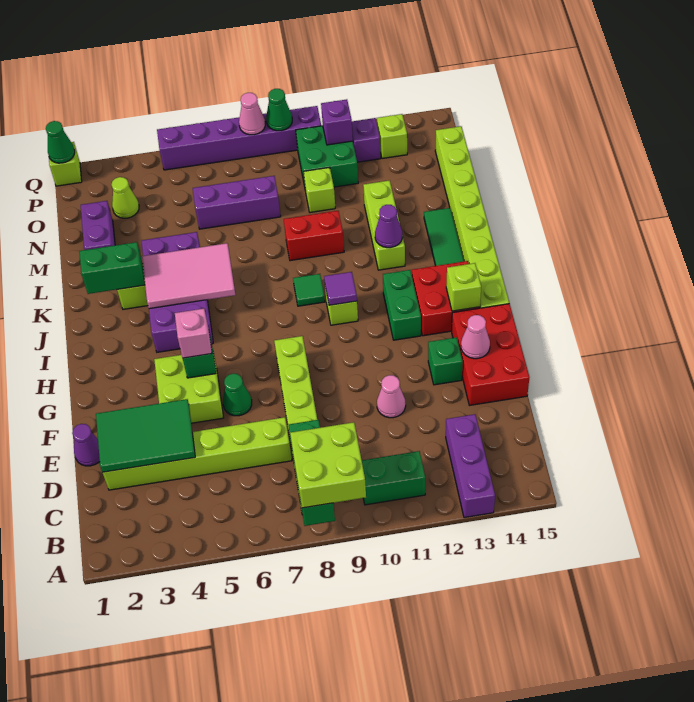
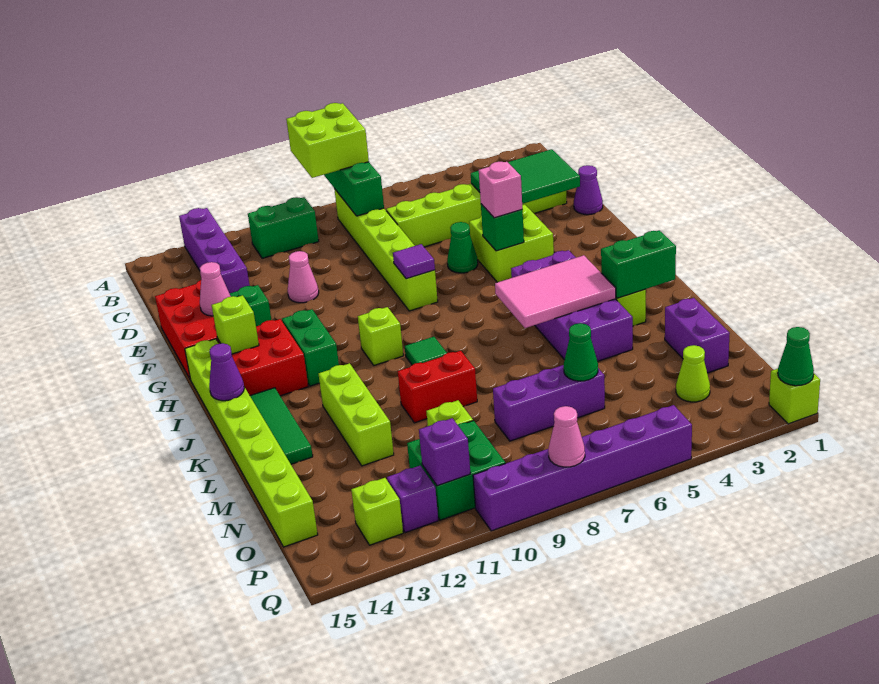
purple 1x3 brick [446,414,495,518] -> purple 1x4 brick [179,208,250,293]
purple 1x1 tile [324,272,357,305] -> purple 1x1 tile moved to [393,244,435,279]
purple 1x1 cone [375,205,402,248] -> purple 1x1 cone moved to [209,343,244,401]
green 1x1 cone [266,89,292,131] -> green 1x1 cone moved to [564,323,598,381]

